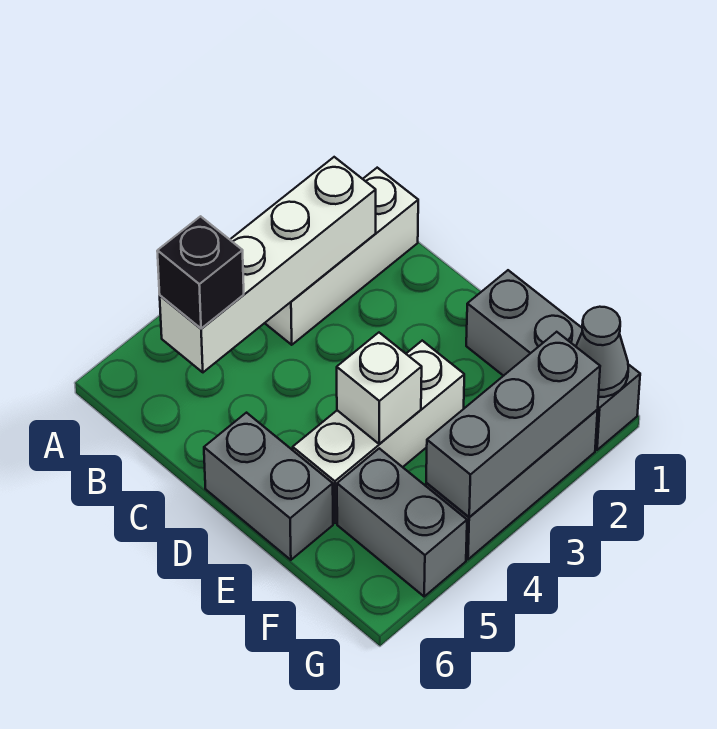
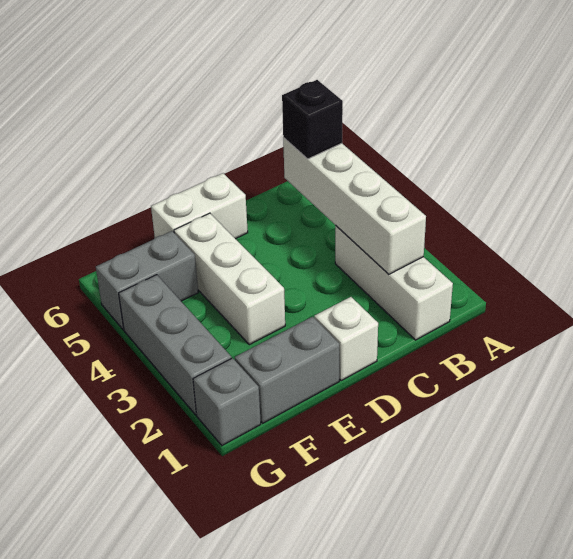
grey 1x2 brick [204,413,333,560] -> white 1x2 brick [151,173,248,239]
white 1x1 brick [337,333,422,444] -> white 1x1 brick moved to [314,297,378,381]
grey 1x1 cone [576,307,628,397] -> none
grey 1x3 brick [426,332,600,517] -> none

